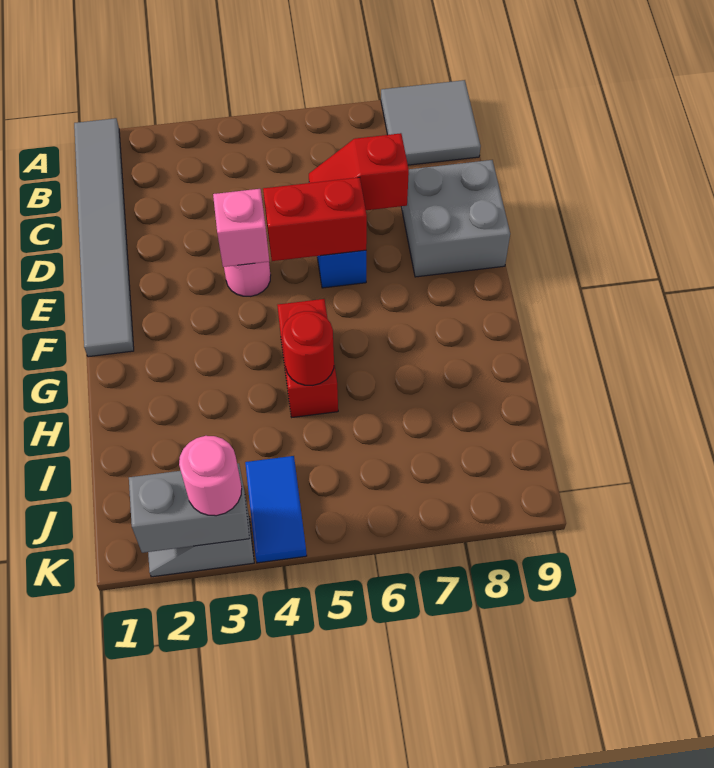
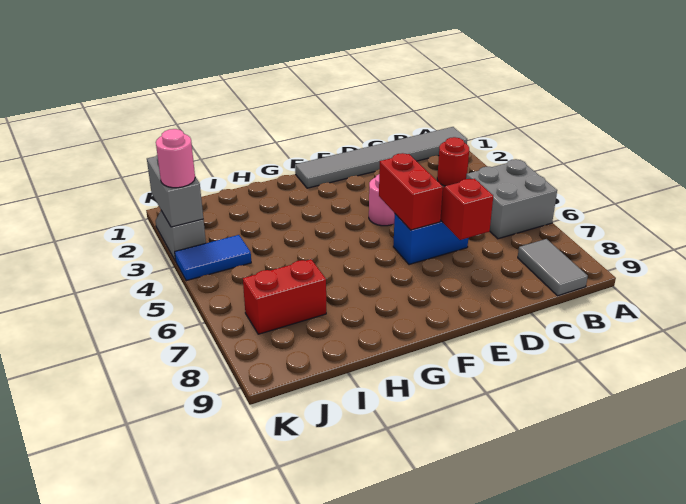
grey 2x2 tile [381,80,481,165] -> grey 1x2 tile [518,239,588,296]
grey 2x2 brick [401,160,510,277] -> grey 2x2 brick moved to [466,159,557,239]
pink 1x1 brick [213,189,269,267] -> none
red 1x2 brick [277,299,338,417] -> red 1x2 brick moved to [243,259,326,334]
red 1x1 round brick [282,311,334,386] -> red 1x1 round brick moved to [437,137,469,186]

